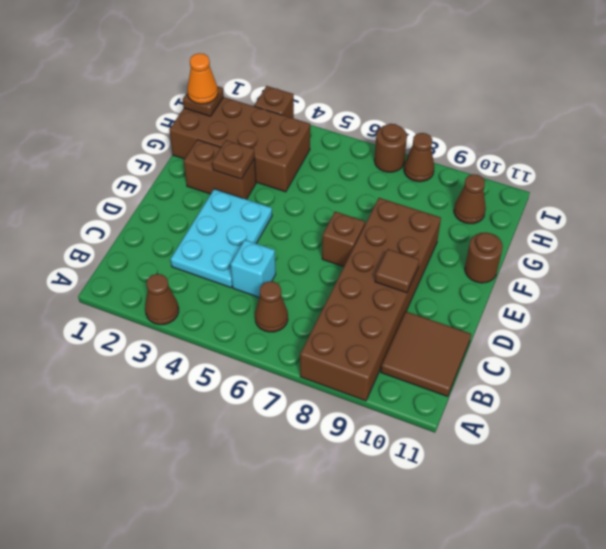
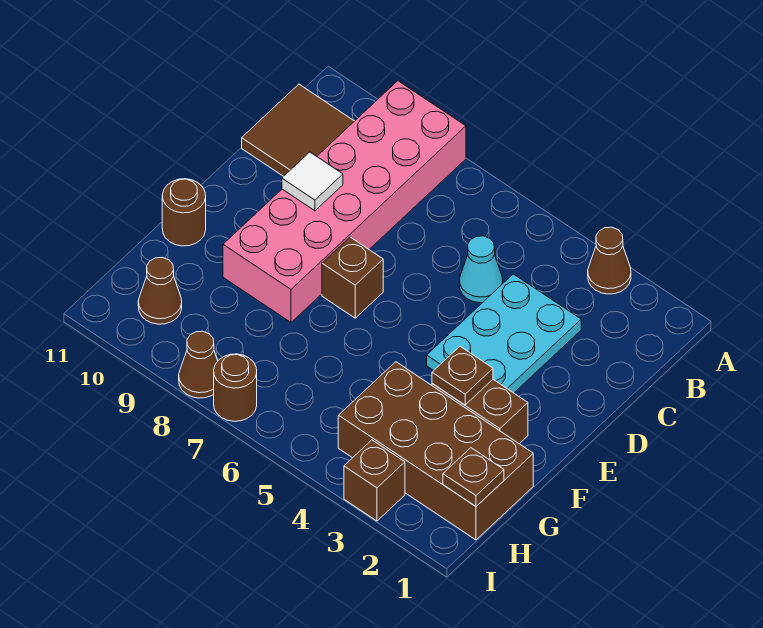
brown 2x6 brick [300,198,441,401] -> pink 2x6 brick [223,81,466,322]
brown 1x1 cone [255,281,288,332] -> none
cyan 1x1 brick [231,240,276,298] -> cyan 1x1 cone [459,236,503,303]
brown 1x1 tile [375,249,419,293] -> white 1x1 tile [282,152,343,211]
orange 1x1 cone [187,53,218,104] -> none

